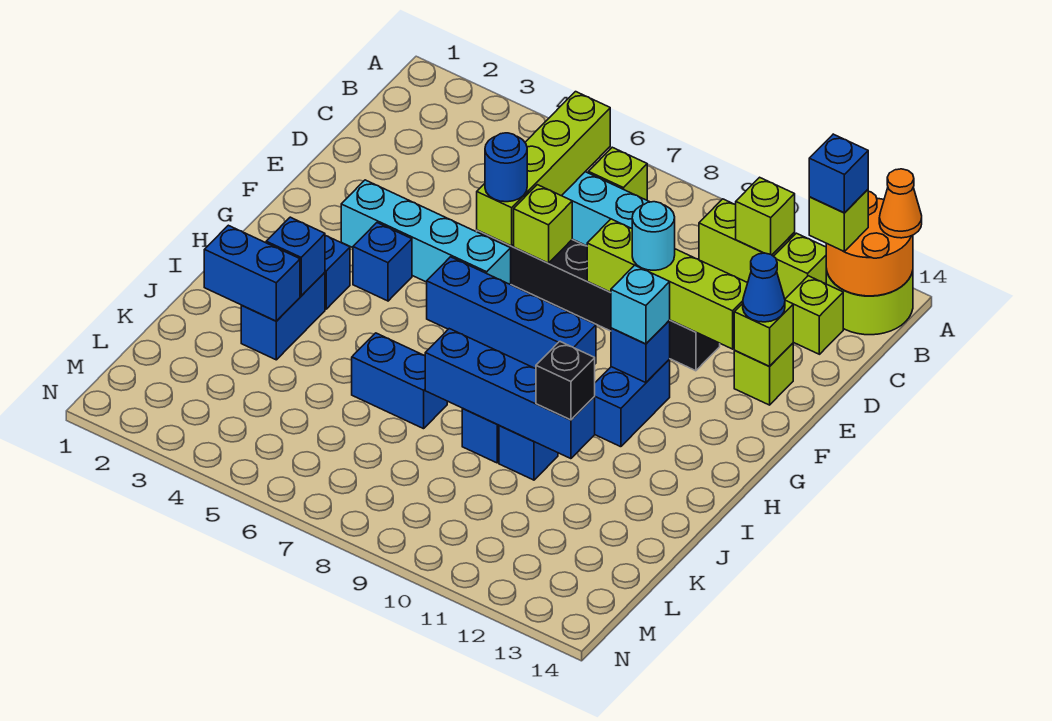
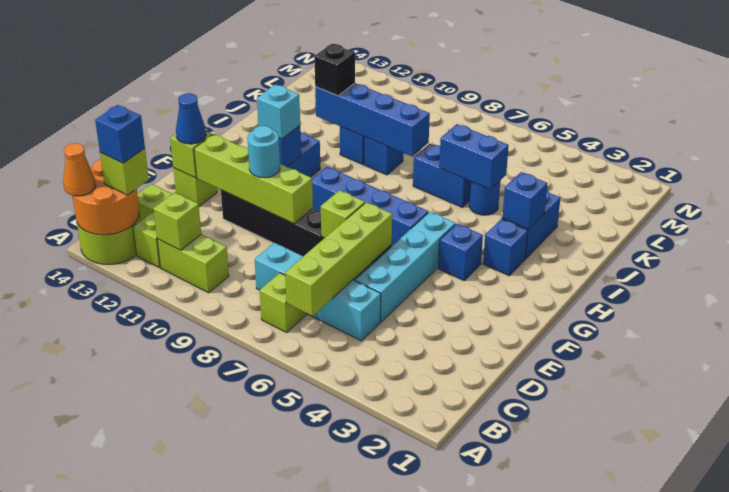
blue 1x1 round brick [485,133,527,202] -> blue 1x1 round brick moved to [469,181,500,215]
cyan 1x4 brick [341,180,511,285] -> cyan 1x4 brick turned to [355,212,455,322]
blue 1x2 brick [204,225,300,321] -> blue 1x2 brick moved to [439,124,509,189]

